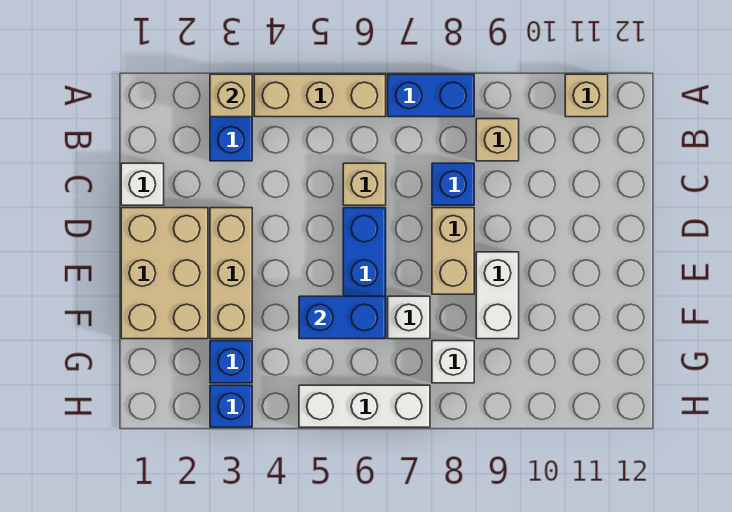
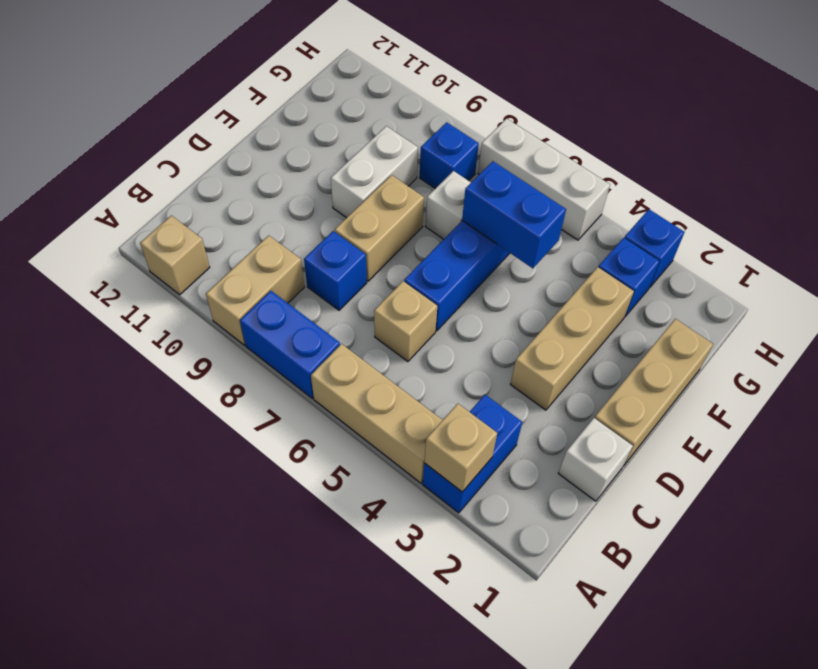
tan 1x1 brick [476,119,519,161] -> tan 1x2 brick [206,235,304,345]
tan 2x3 brick [121,208,208,339] -> tan 1x3 brick [595,319,713,466]
white 1x1 brick [432,341,474,383] -> blue 1x1 brick [420,122,479,189]

